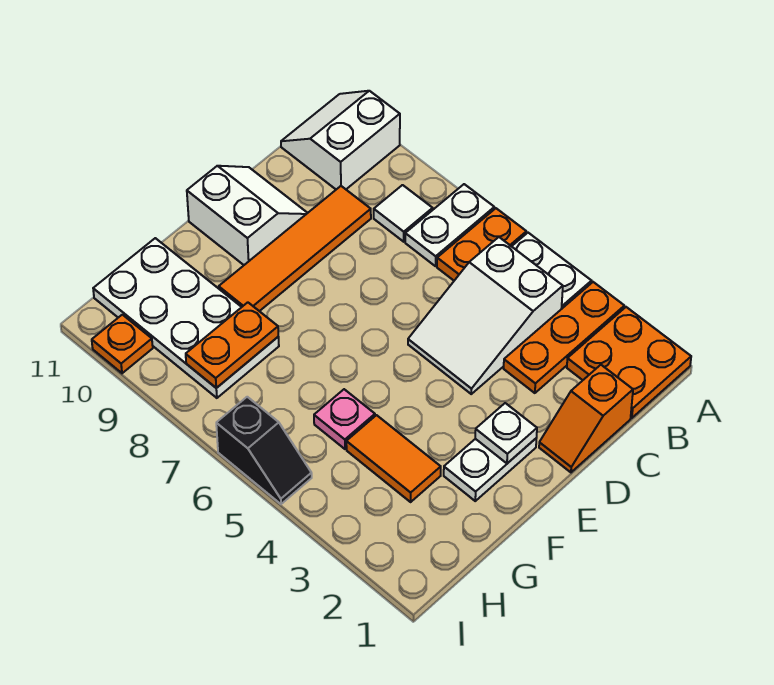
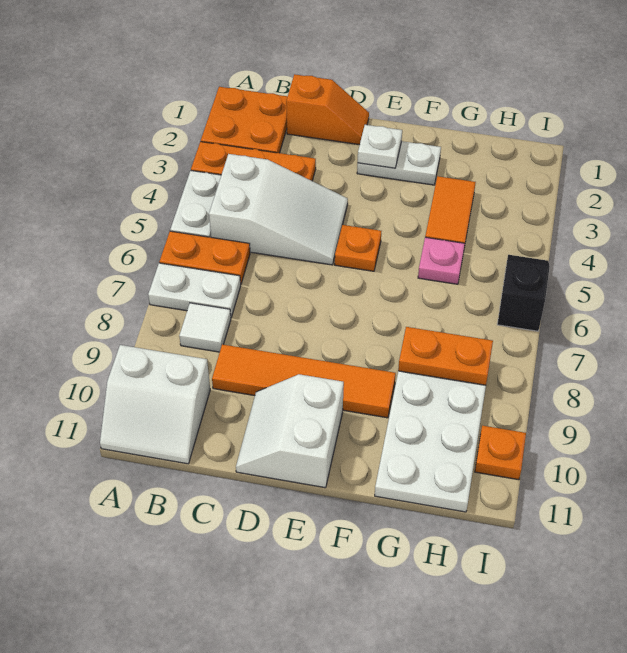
none -> orange 1x1 plate [335,225,381,271]

